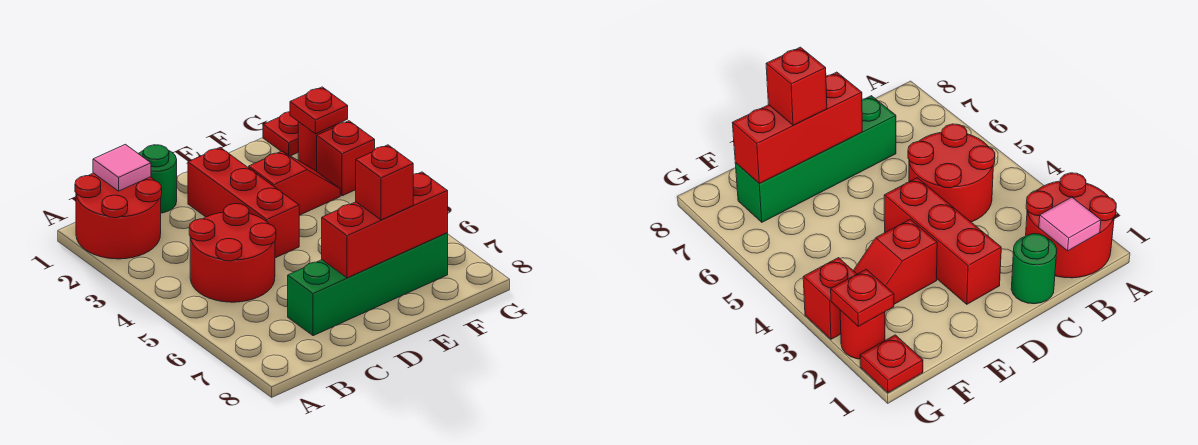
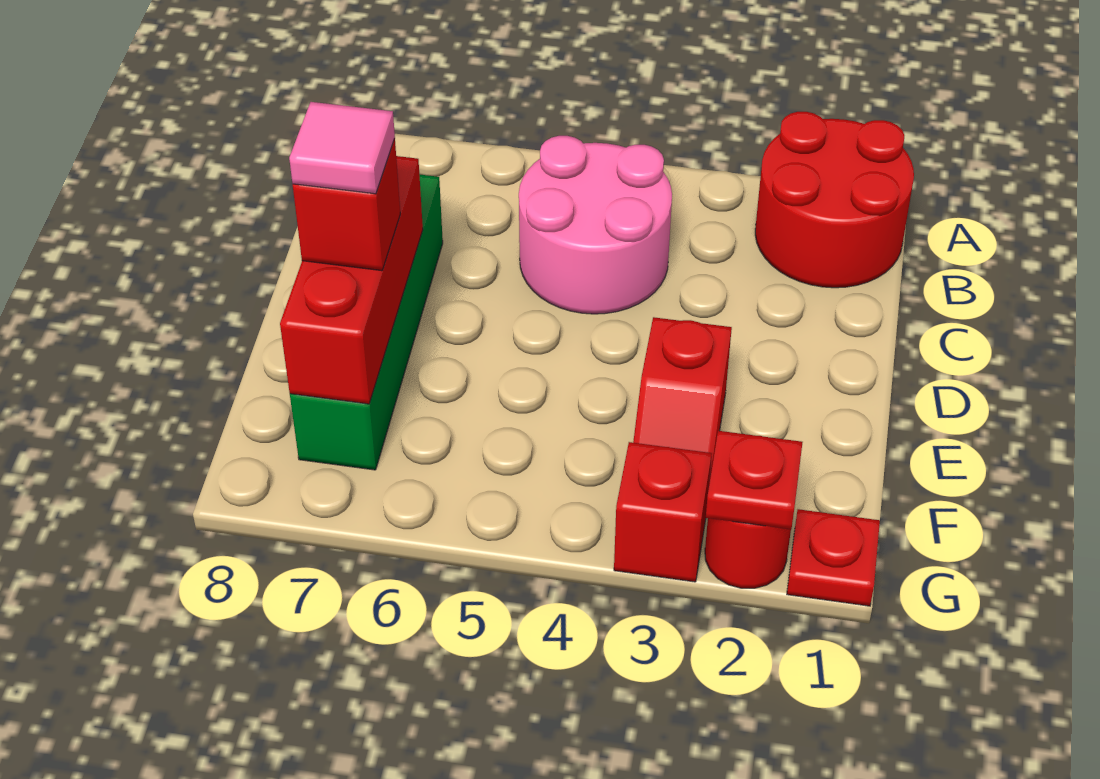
pink 1x1 tile [93,144,151,191] -> pink 1x1 tile moved to [289,102,395,194]
red 2x2 round brick [189,204,276,302] -> pink 2x2 round brick [519,136,672,314]
green 1x1 round brick [139,145,177,213] -> none
red 1x3 brick [188,147,299,258] -> none

